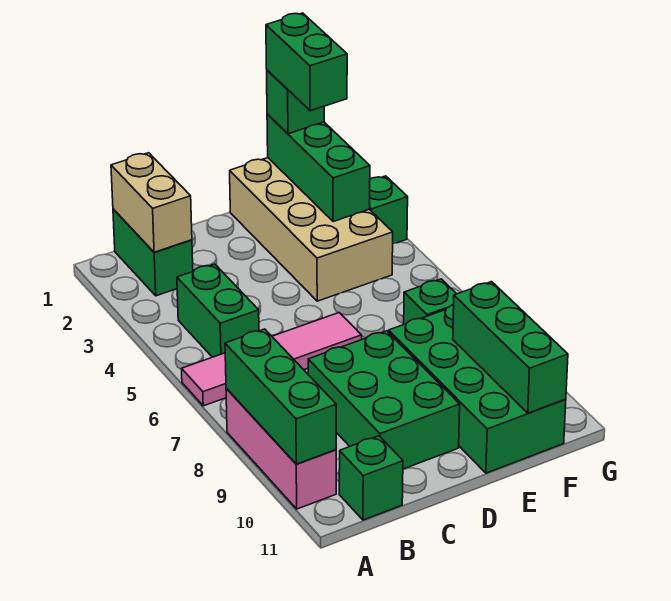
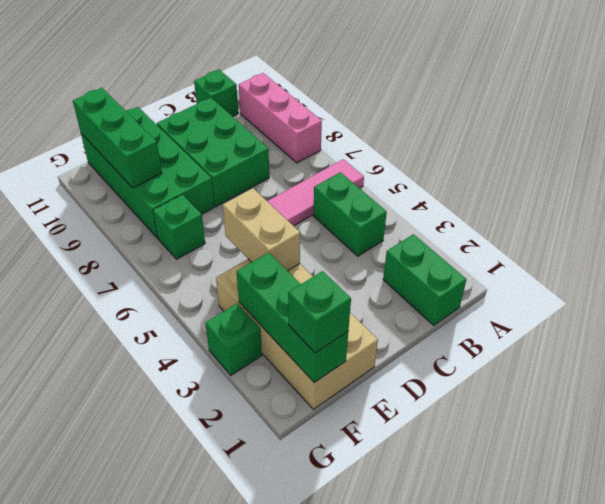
green 1x3 brick [225,329,336,464] -> none
tan 1x2 brick [111,153,192,252] -> tan 1x2 brick moved to [223,188,300,271]
green 1x2 brick [266,13,347,111] -> none

